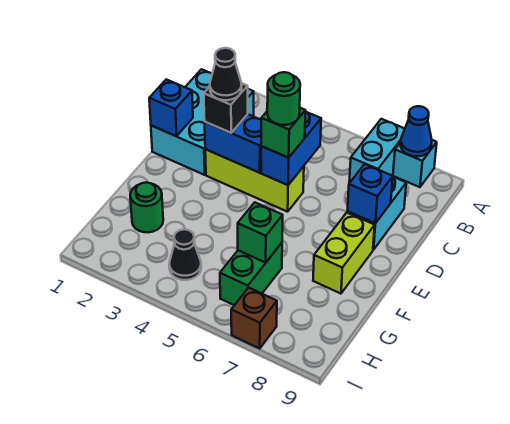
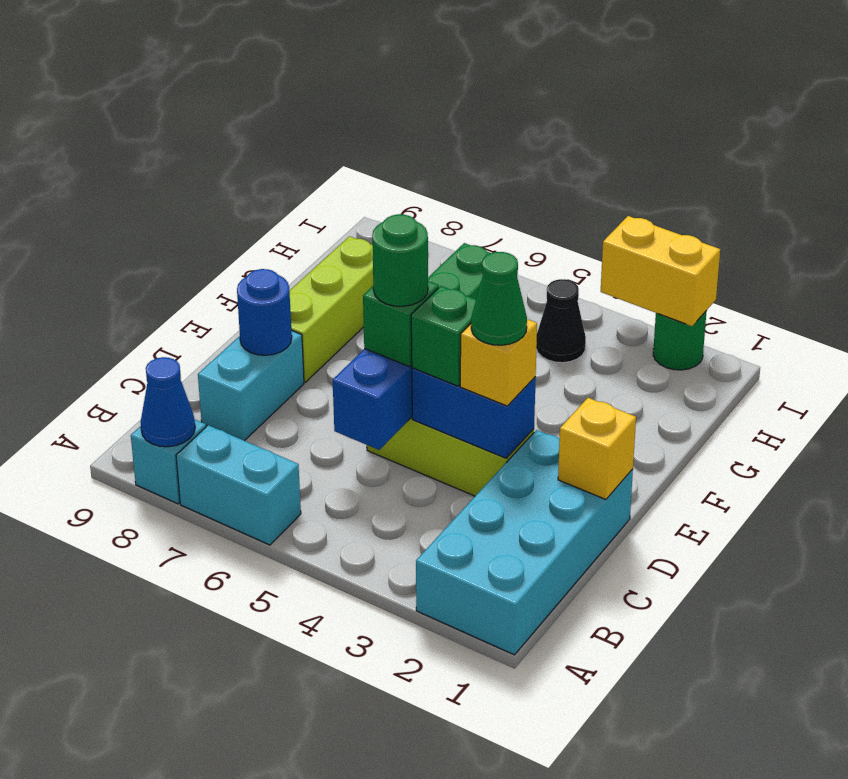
cyan 1x2 brick [349,119,405,183] -> cyan 1x2 brick turned to [176,425,301,545]
cyan 2x3 brick [151,69,254,175] -> cyan 2x4 brick [416,430,633,655]
blue 1x1 brick [149,79,193,136] -> yellow 1x1 brick [558,398,636,500]
black 1x1 brick [204,84,248,133] -> yellow 1x1 brick [460,319,537,406]
black 1x1 cone [210,48,242,100] -> green 1x1 cone [471,252,527,345]
blue 1x1 brick [347,164,393,223] -> blue 1x1 round brick [237,269,292,355]
lime 1x2 brick [313,213,375,294] -> lime 1x3 brick [290,236,373,382]
green 1x1 round brick [130,182,163,233] -> green 1x1 round brick moved to [653,310,707,370]
green 1x1 brick [238,202,283,263] -> green 1x1 brick moved to [411,286,476,386]
none -> yellow 1x2 brick [601,216,720,326]
brown 1x1 brick [231,288,277,348] -> none

